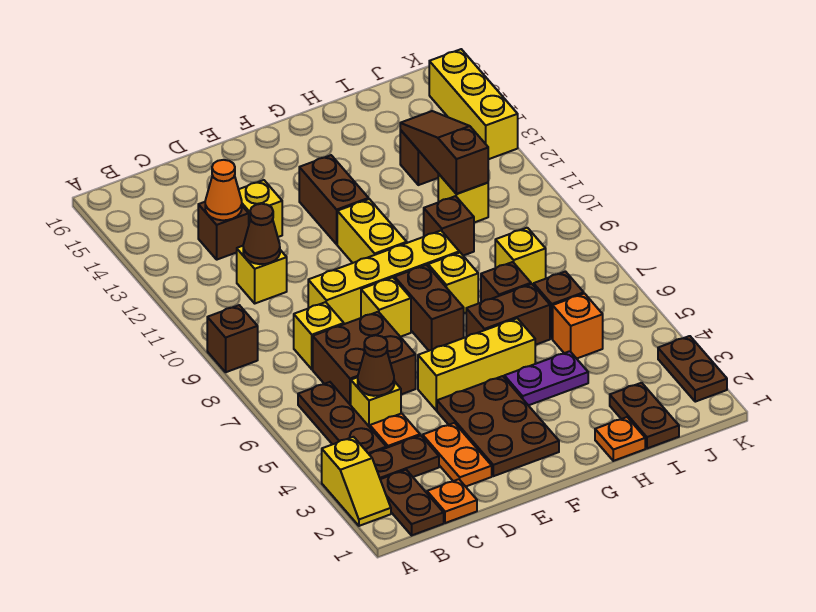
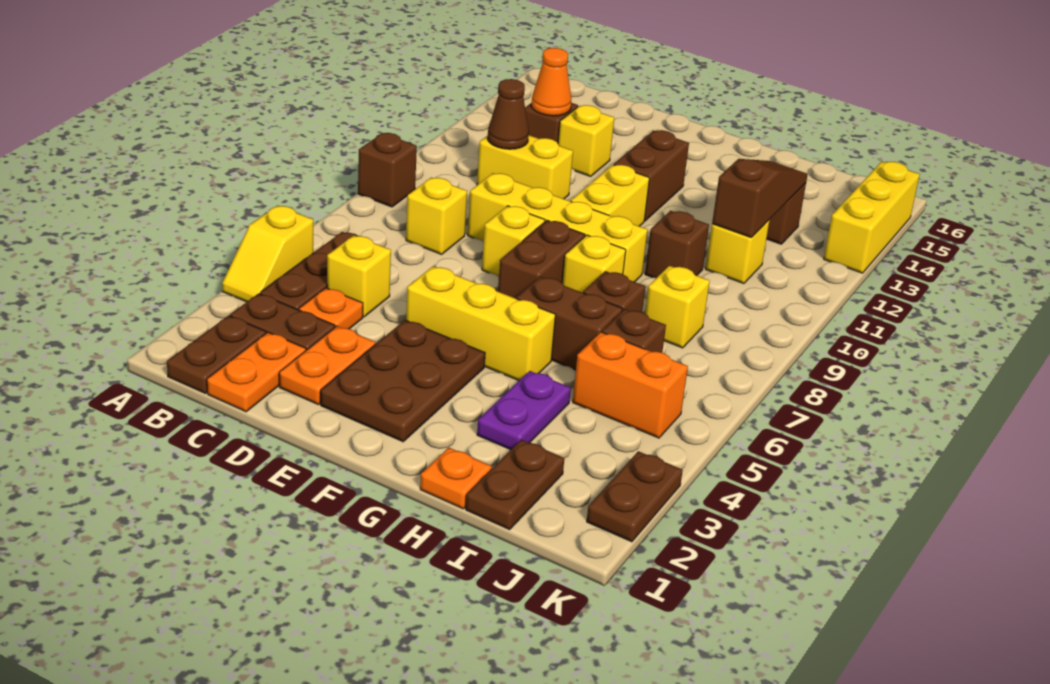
yellow 1x2 slope [322,437,391,526] -> yellow 1x2 slope moved to [222,205,313,302]
orange 1x1 plate [427,479,477,523] -> orange 1x2 plate [207,332,306,412]
brown 1x1 cone [358,335,394,396] -> none
brown 2x2 brick [313,312,416,405] -> none
yellow 1x1 brick [237,246,287,303] -> yellow 1x2 brick [477,135,573,199]
purple 1x2 plate [504,351,588,405] -> purple 1x2 plate turned to [477,371,571,450]
orange 1x1 brick [553,294,603,359] -> orange 1x2 brick [573,332,688,438]

